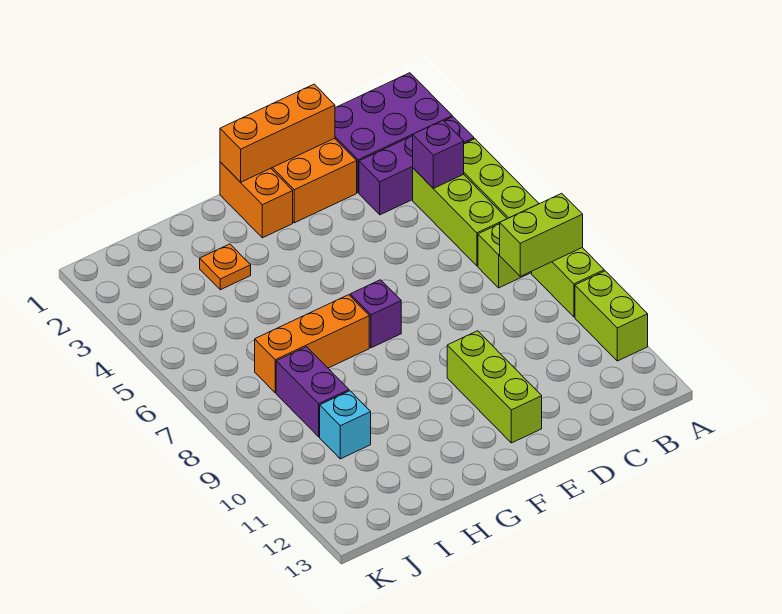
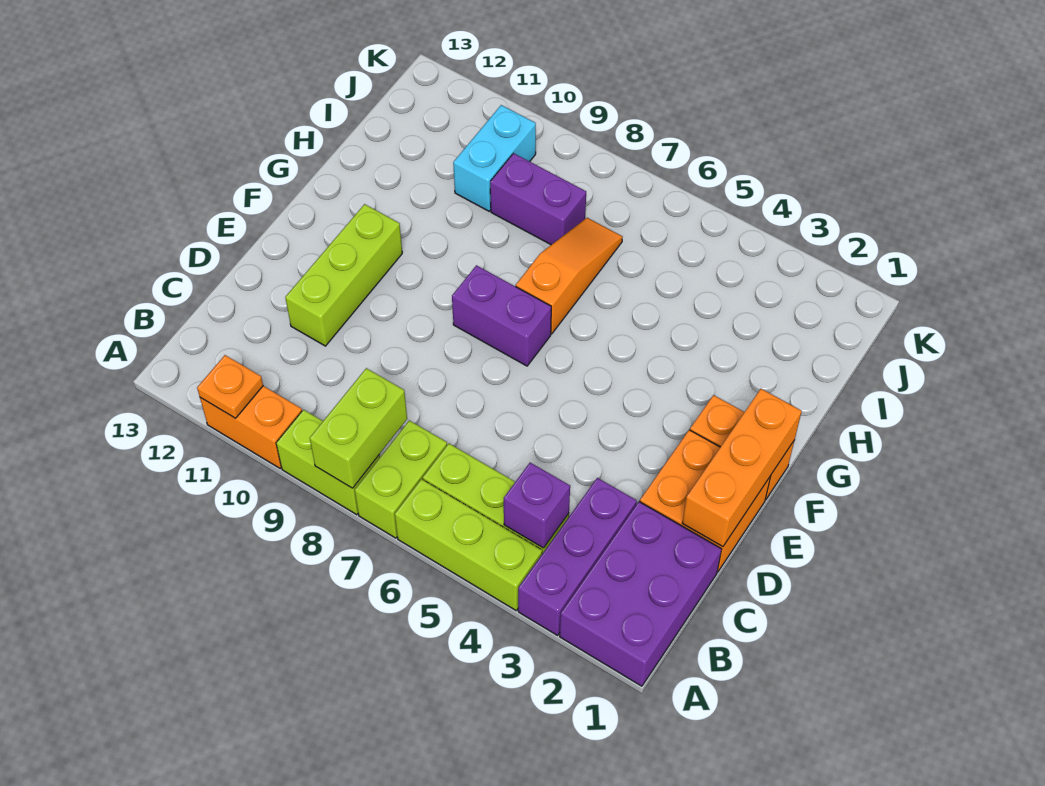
lime 1x2 brick [575,271,648,361] -> orange 1x2 brick [200,386,302,468]
lime 1x3 brick [447,331,542,443] -> lime 1x3 brick turned to [285,204,402,346]
purple 1x1 brick [350,280,401,348] -> purple 1x2 brick [452,265,551,366]
orange 1x3 brick [255,295,369,393] -> orange 1x3 slope [516,218,622,334]
orange 1x1 plate [200,244,251,290] -> orange 1x1 plate moved to [197,355,263,418]
cyan 1x1 brick [320,391,371,459] -> cyan 1x2 brick [453,105,536,211]

